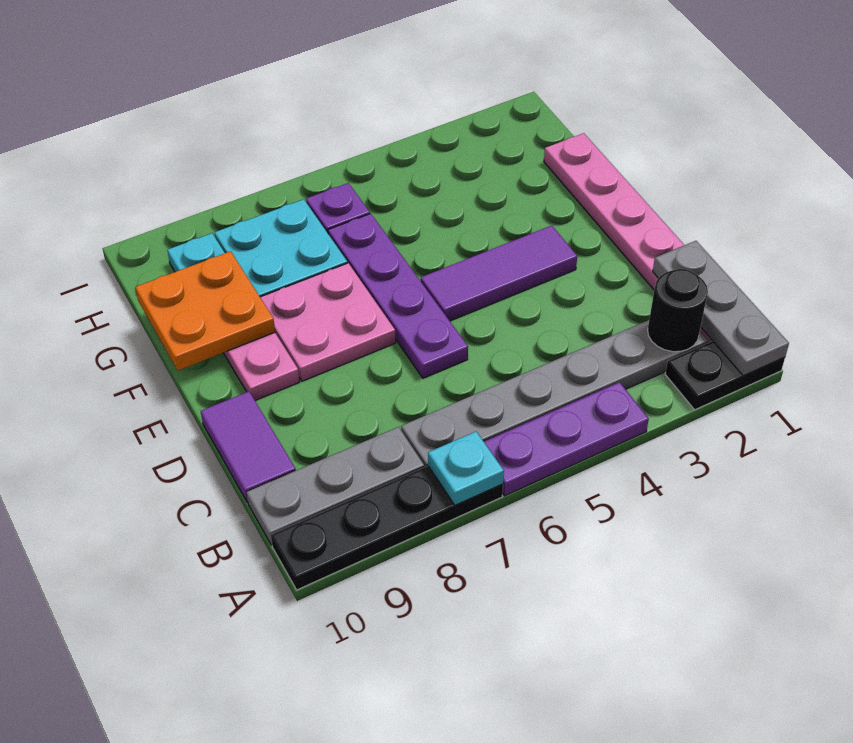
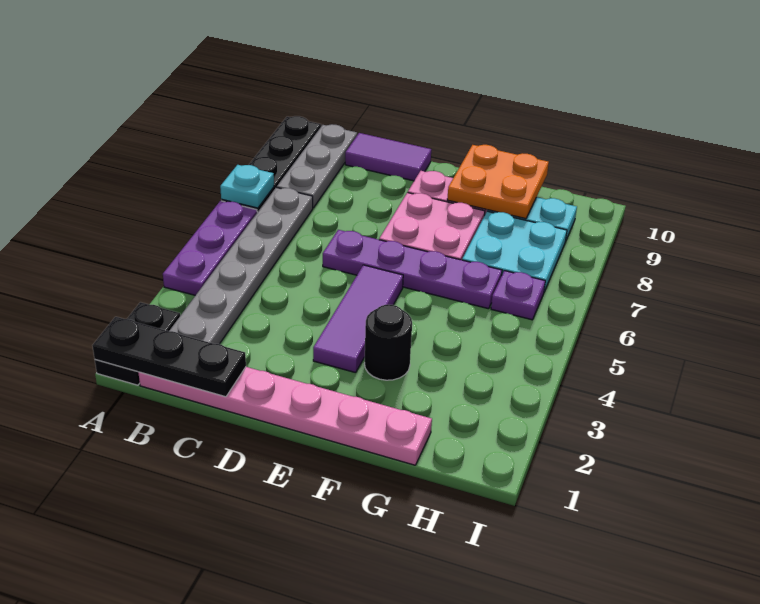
grey 1x3 plate [653,241,789,376] -> black 1x3 plate [92,317,246,397]
black 1x1 round brick [648,269,708,352] -> black 1x1 round brick moved to [364,305,412,380]

